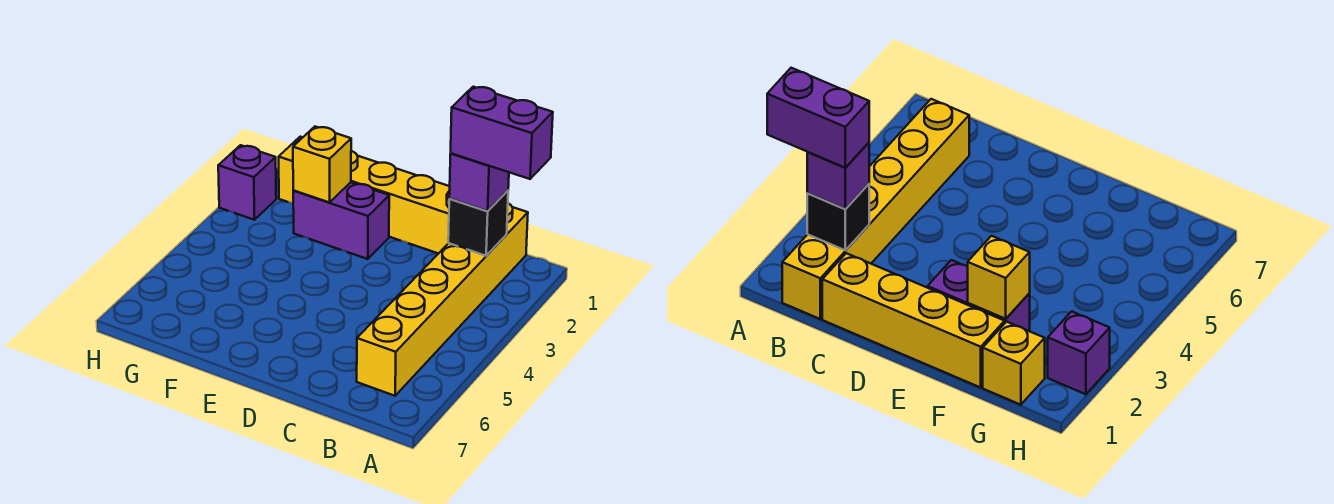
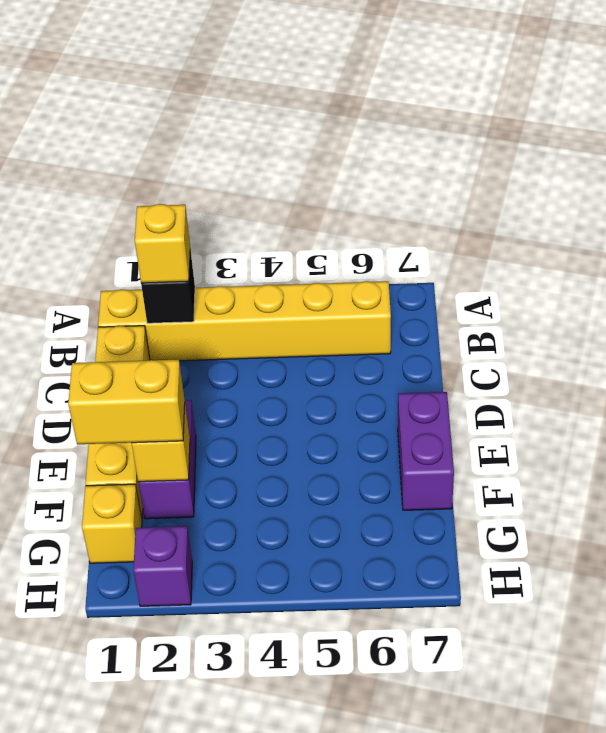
purple 1x2 brick [451,87,553,179] -> purple 1x2 brick moved to [398,392,454,510]
purple 1x1 brick [449,153,509,211] -> yellow 1x1 brick [135,204,190,283]
none -> yellow 1x2 brick [68,359,185,444]

